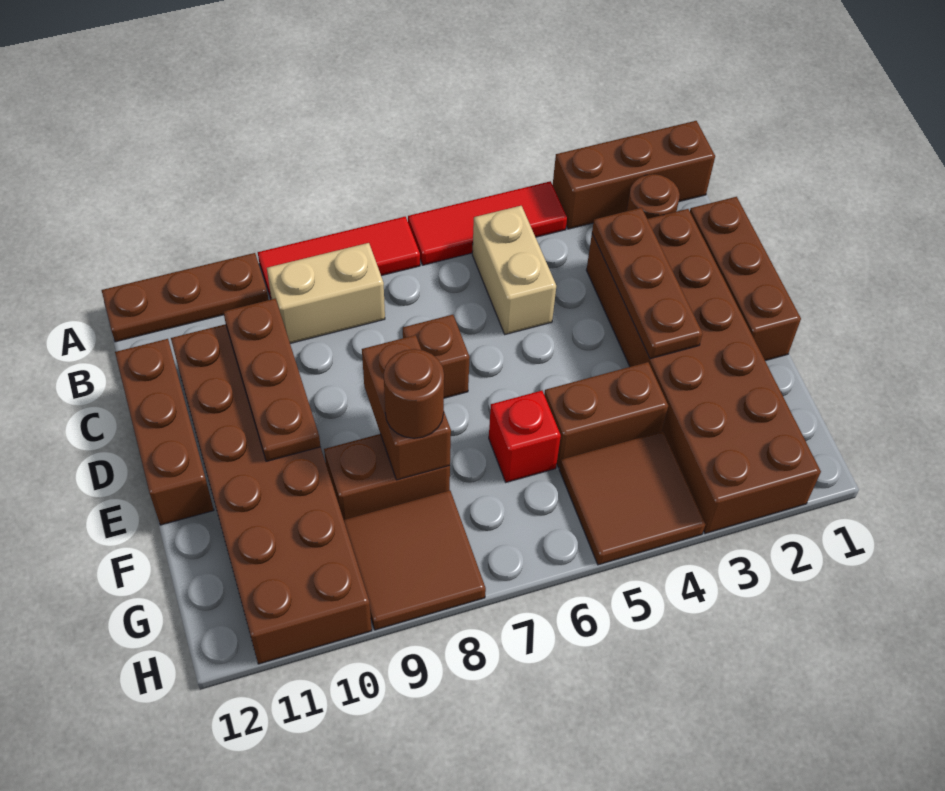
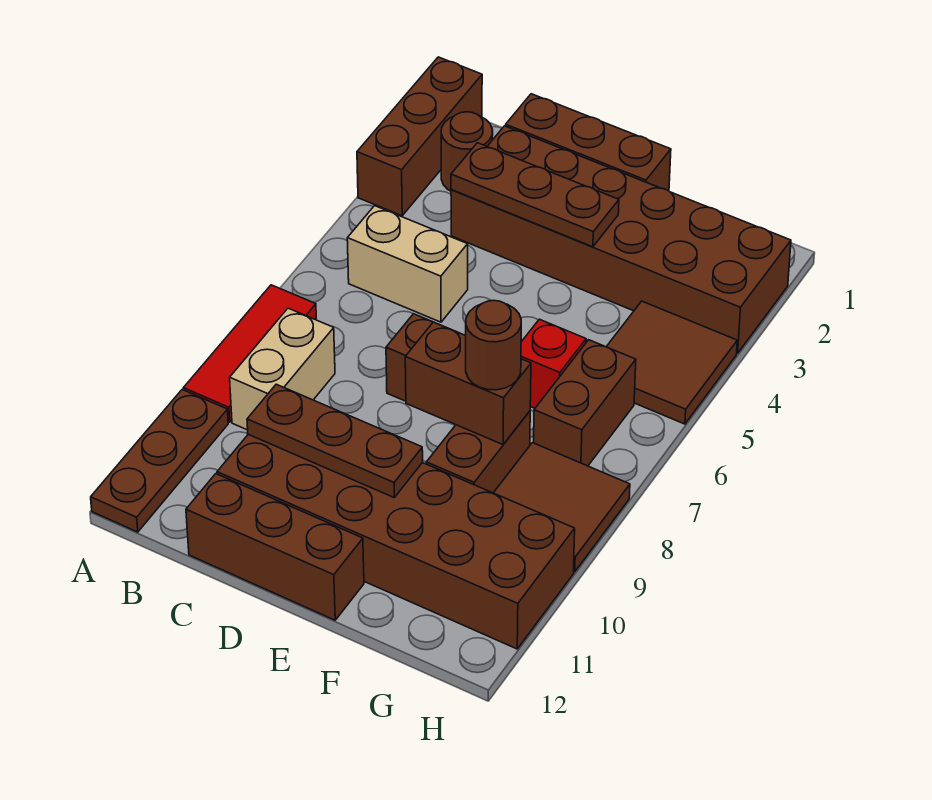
red 1x3 tile [408,181,567,265] -> none
brown 1x2 brick [544,362,668,468] -> brown 1x2 brick moved to [534,340,636,466]

